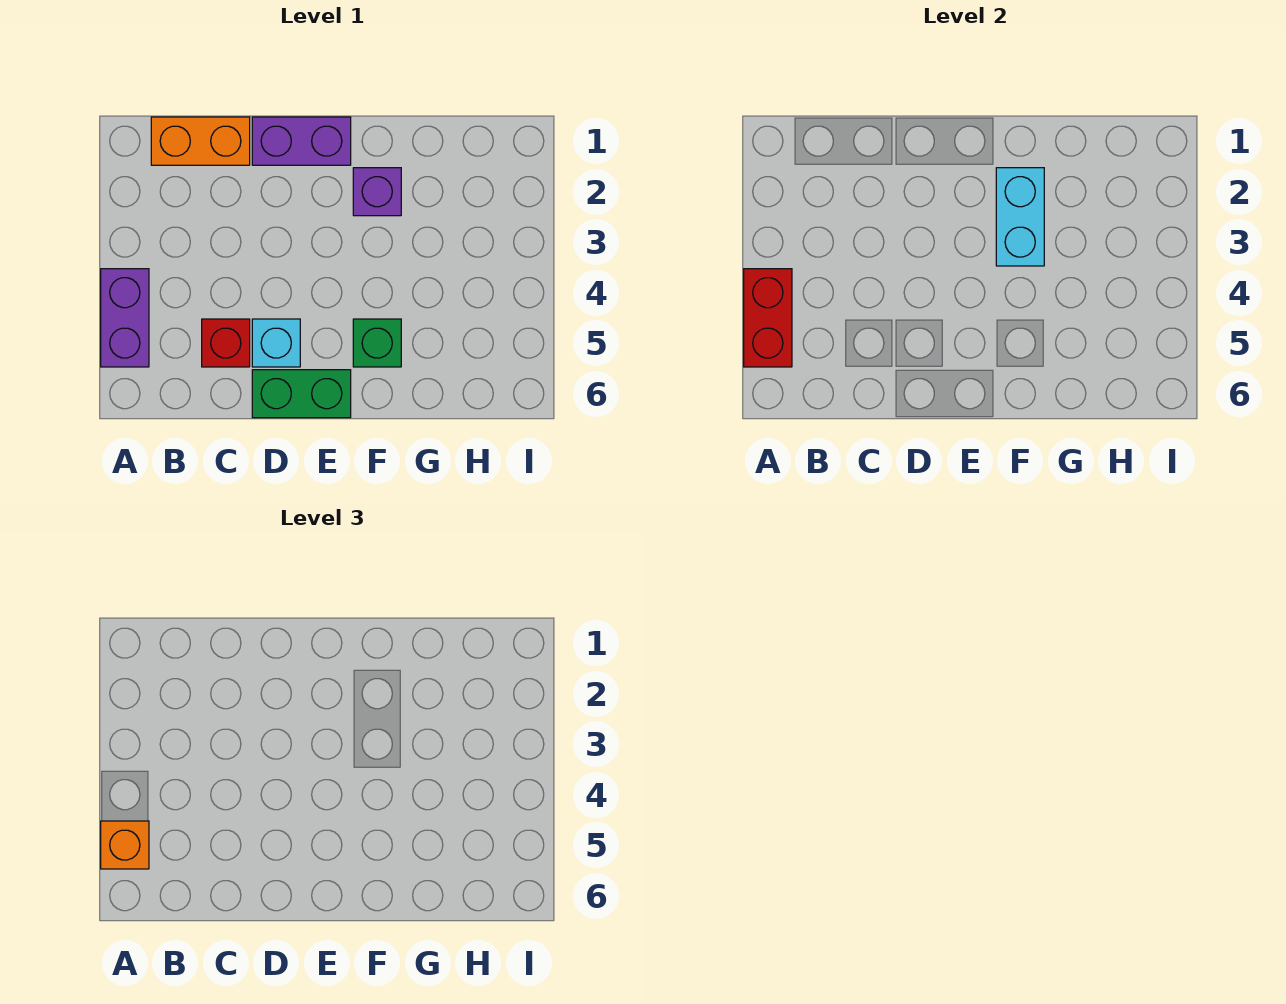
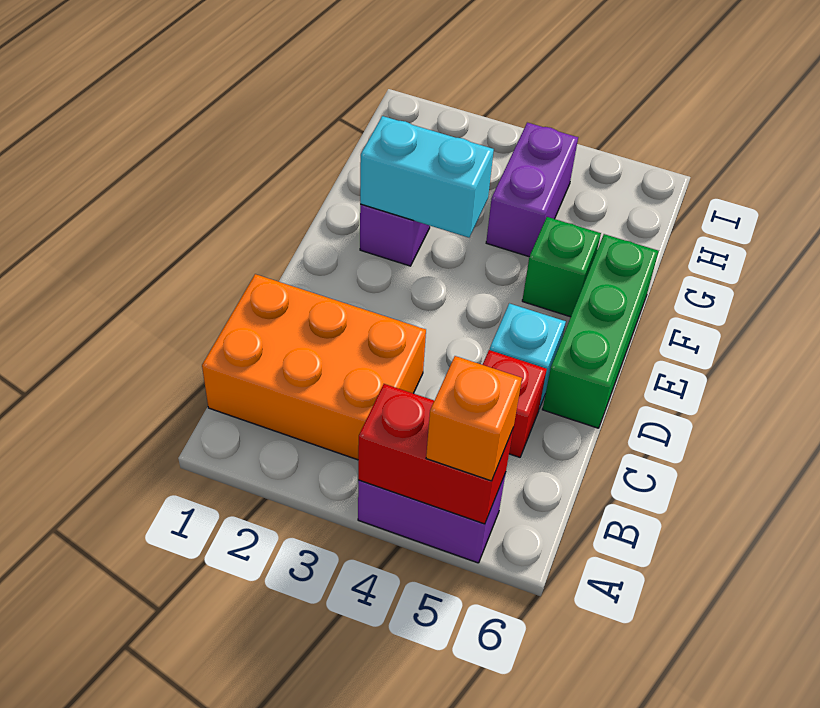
orange 1x2 brick [151,117,250,165] -> orange 2x3 brick [202,274,426,460]
purple 1x2 brick [252,117,351,165] -> purple 1x2 brick moved to [486,123,578,257]
green 1x2 brick [252,370,351,418] -> green 1x3 brick [542,234,659,428]

